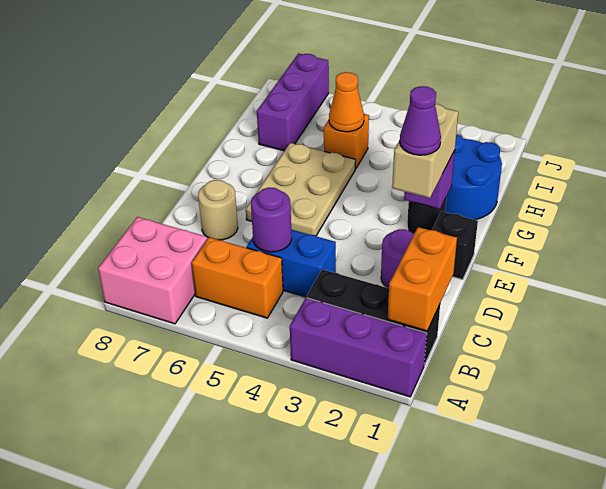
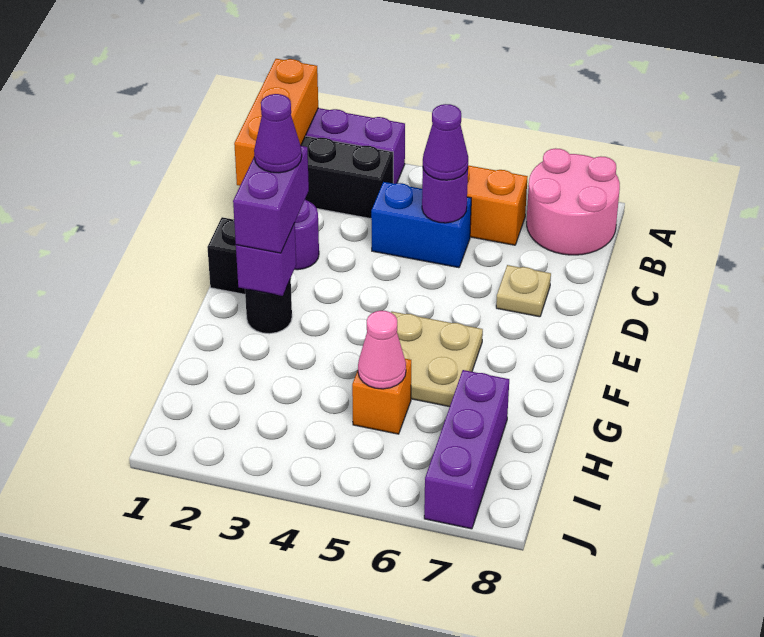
pink 2x2 brick [98,217,207,324] -> pink 2x2 round brick [527,148,620,255]
orange 1x2 brick [388,227,457,331] -> orange 1x3 brick [234,59,318,186]
none -> purple 1x1 cone [423,104,468,180]
tan 1x1 round brick [198,180,238,240] -> tan 1x1 plate [496,265,551,317]
tan 1x2 brick [392,104,458,198] -> purple 1x2 brick [233,146,309,253]
tan 2x3 plate [246,143,355,236] -> tan 2x2 plate [391,312,483,407]
blue 2x2 round brick [445,134,502,220] -> none
orange 1x1 cone [329,72,364,132] -> pink 1x1 cone [358,311,406,389]

